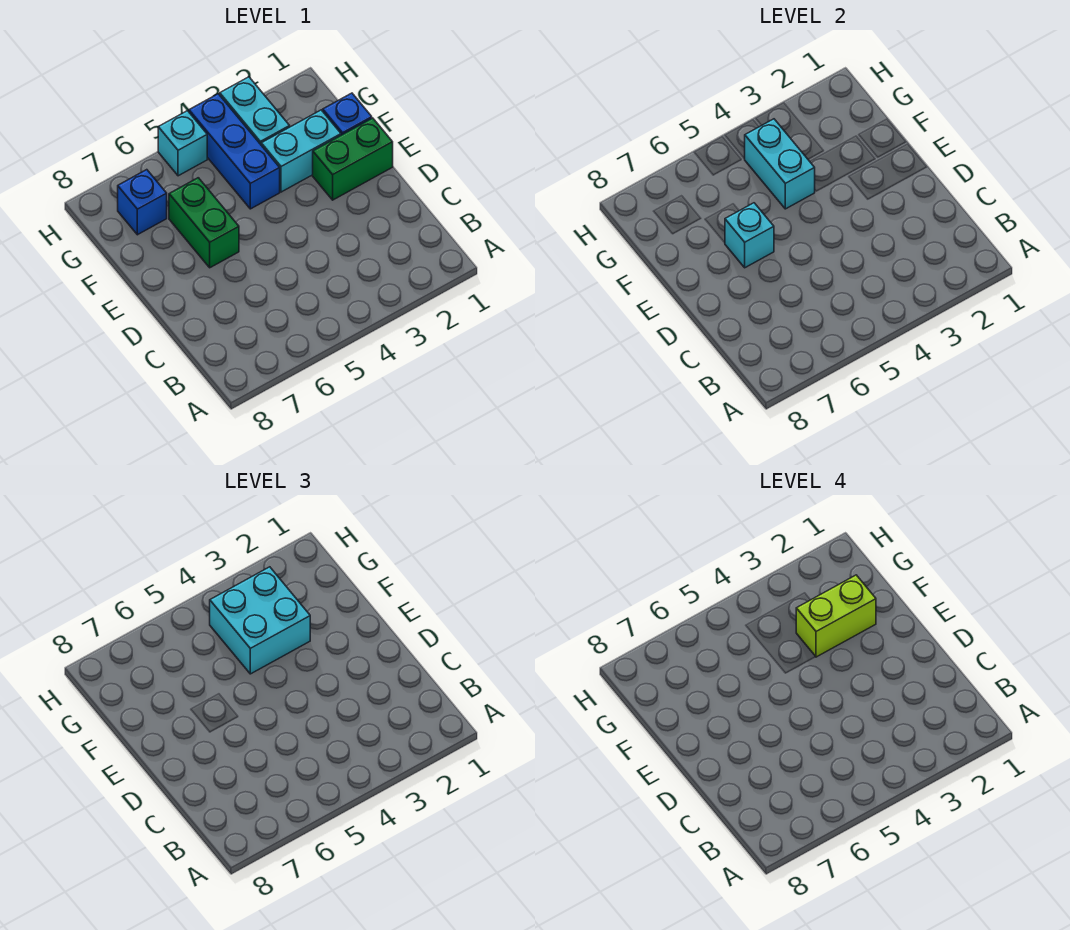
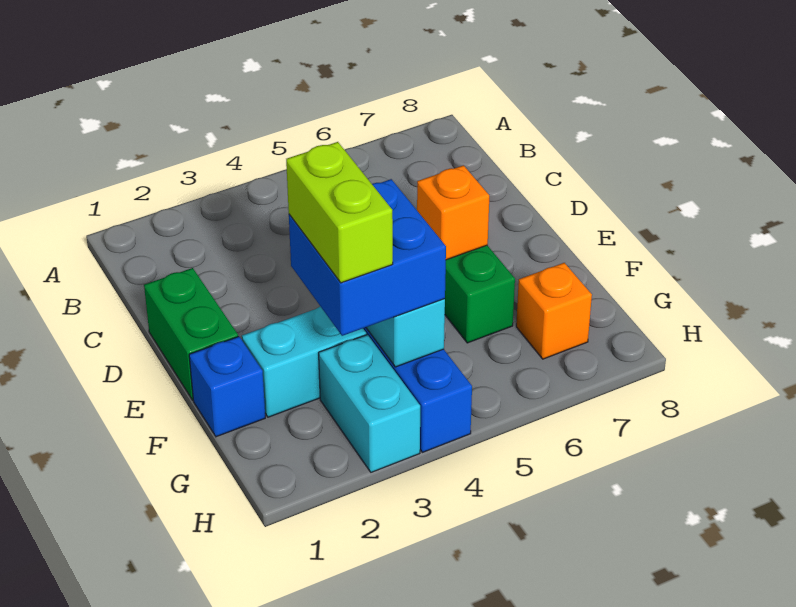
green 1x2 brick [313,118,393,200] -> green 1x2 brick turned to [144,268,238,400]
cyan 1x1 brick [725,203,774,268] -> orange 1x1 brick [417,165,489,260]
lime 1x2 brick [796,575,876,657] -> lime 1x2 brick turned to [286,142,393,283]
cyan 2x2 brick [210,567,310,674] -> blue 2x2 brick [289,179,446,336]
blue 1x1 brick [118,170,167,235] -> orange 1x1 brick [516,263,592,359]
cyan 1x1 brick [158,111,207,176] -> none

